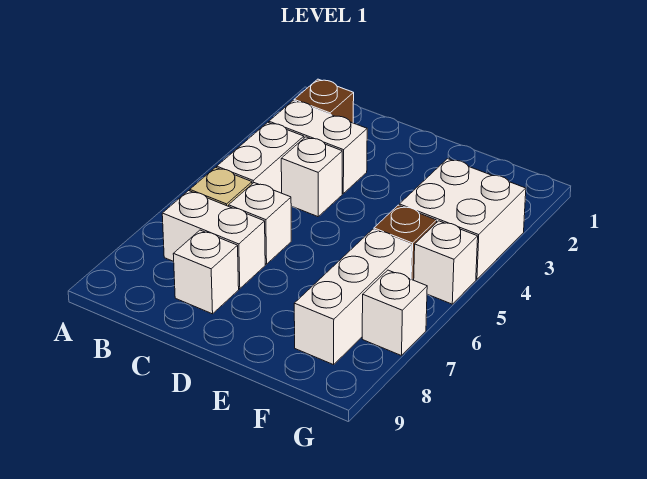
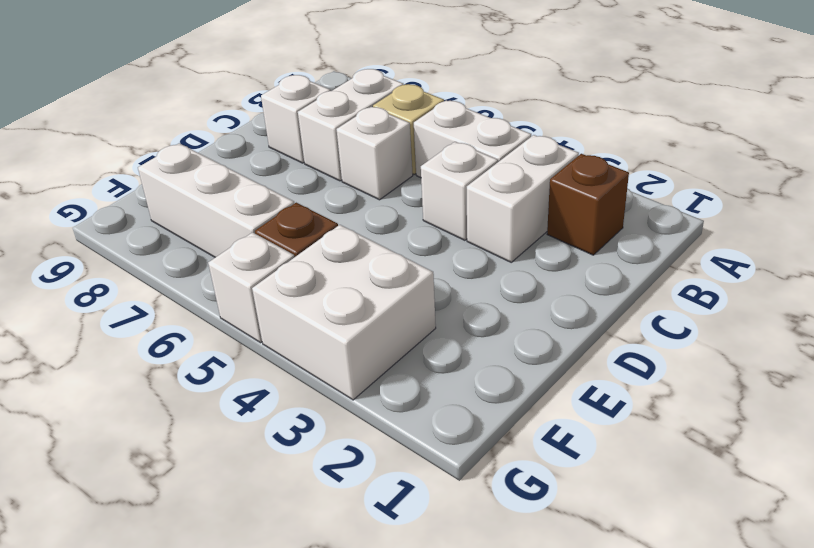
white 1x1 brick [362,270,427,356] -> none

